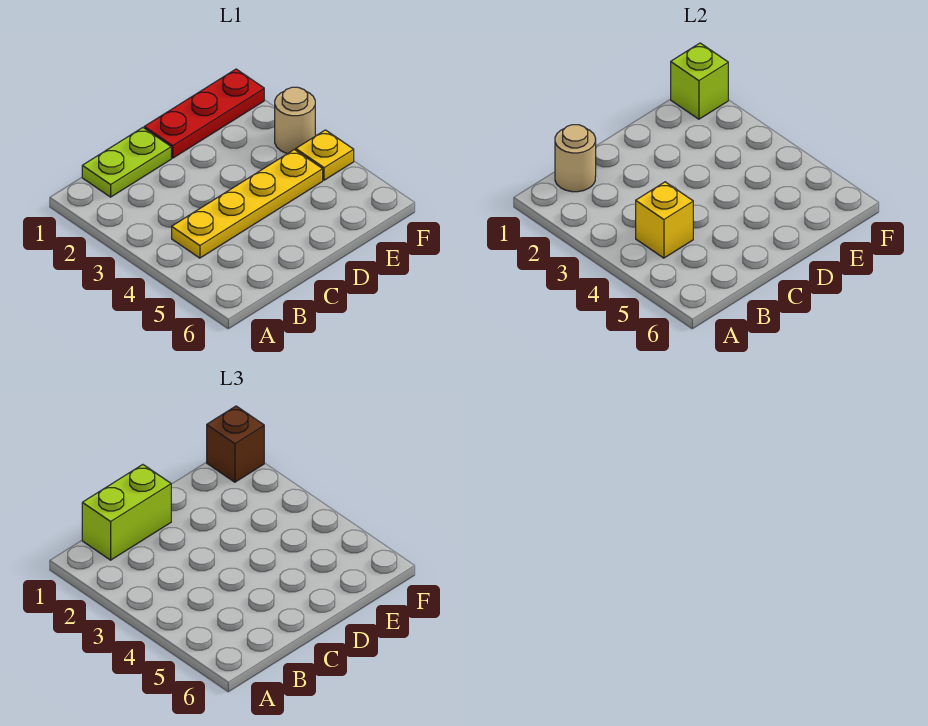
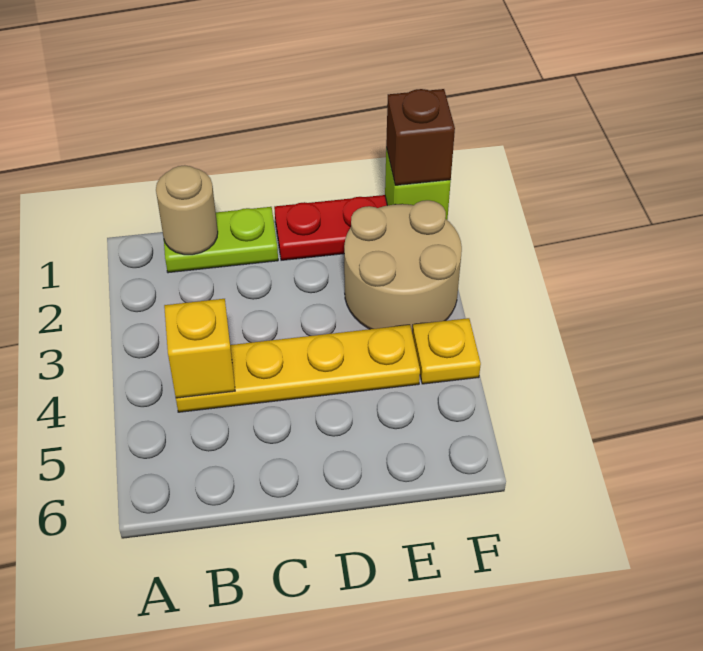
lime 1x2 brick [82,465,171,560] -> none
tan 1x1 round brick [275,87,315,153] -> tan 2x2 round brick [344,200,462,335]

